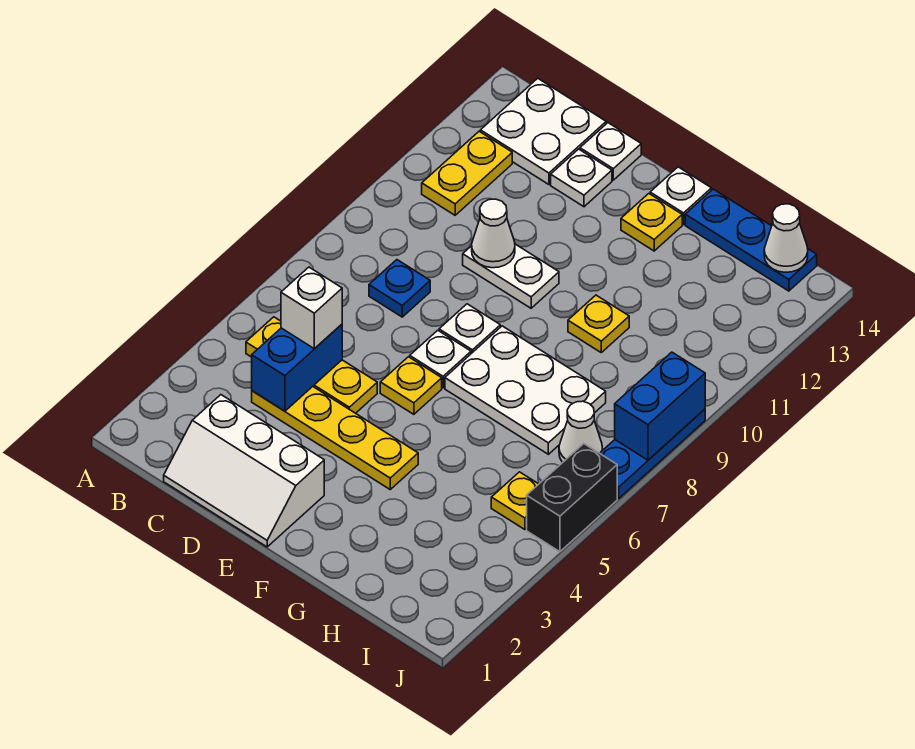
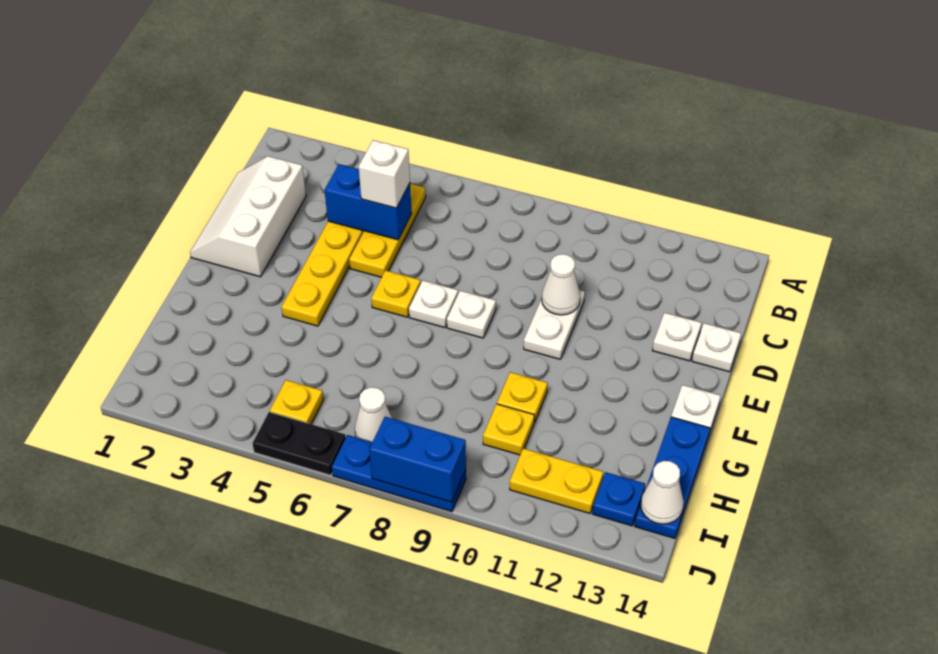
yellow 1x2 plate [422,131,512,215] -> yellow 1x2 plate moved to [510,448,603,513]
white 2x2 plate [480,78,606,184] -> none
blue 1x1 plate [369,260,430,317] -> blue 1x1 plate moved to [592,472,645,526]
white 2x3 plate [445,326,606,454] -> none
yellow 1x1 plate [621,194,682,251] -> yellow 1x1 plate moved to [483,404,534,455]
black 1x2 brick [527,444,617,552] -> black 1x2 plate [252,412,346,475]

